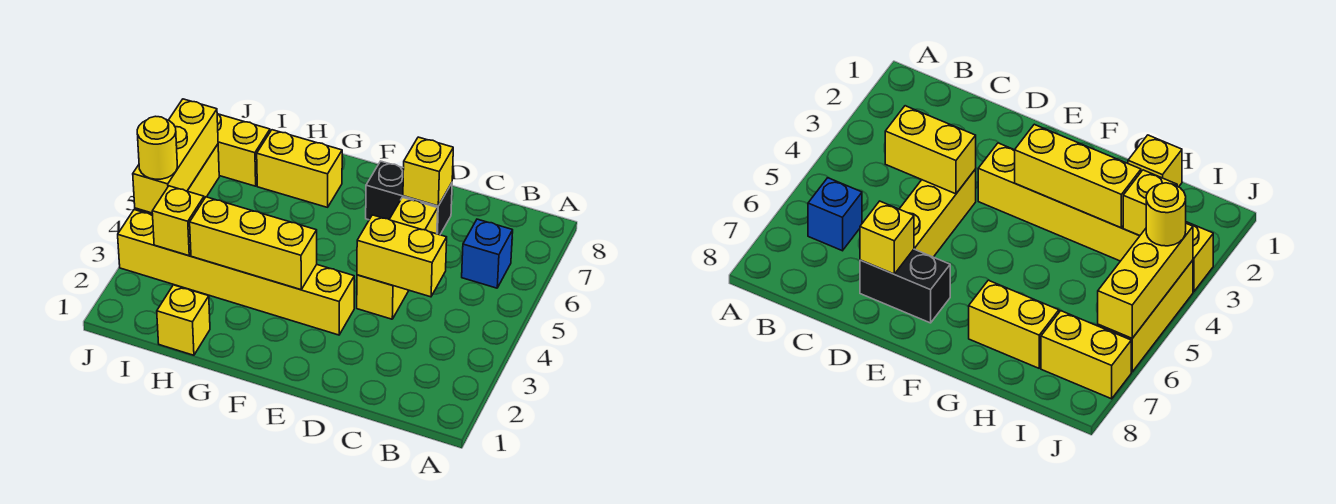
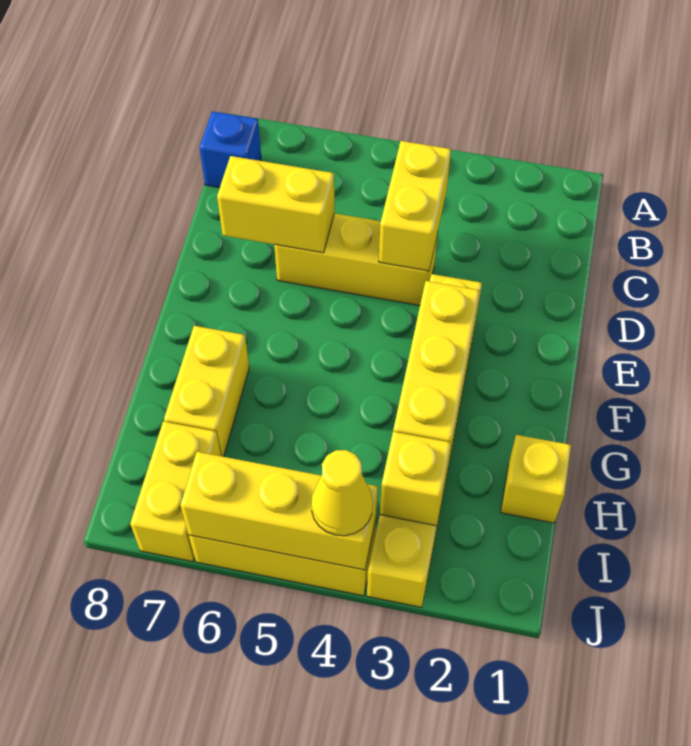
blue 1x1 brick [462,219,513,288] -> blue 1x1 brick moved to [199,111,261,188]
black 1x2 brick [366,161,452,235] -> none
yellow 1x1 brick [403,137,453,206] -> yellow 1x2 brick [217,156,334,253]
yellow 1x1 round brick [137,116,177,179] -> yellow 1x1 cone [311,450,373,536]

